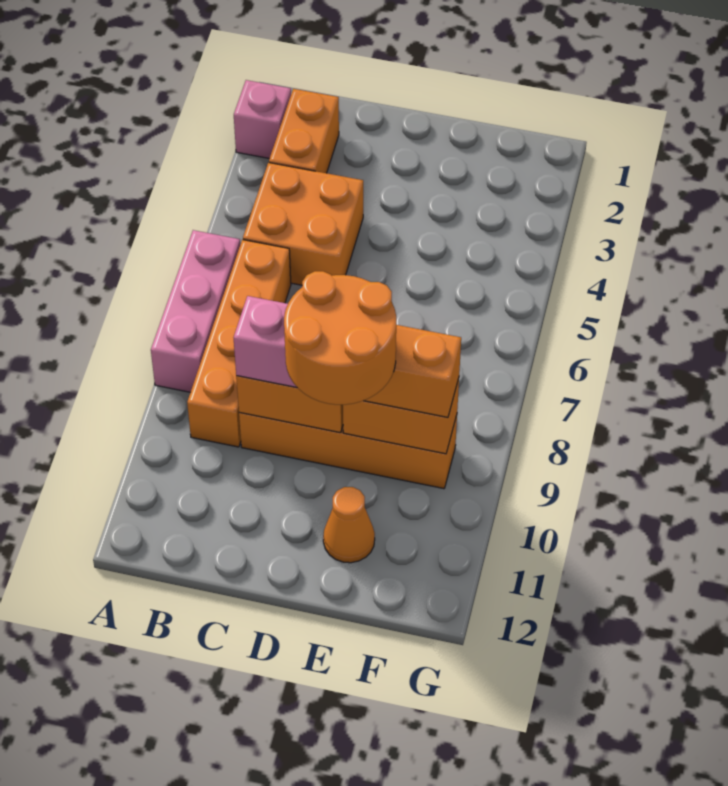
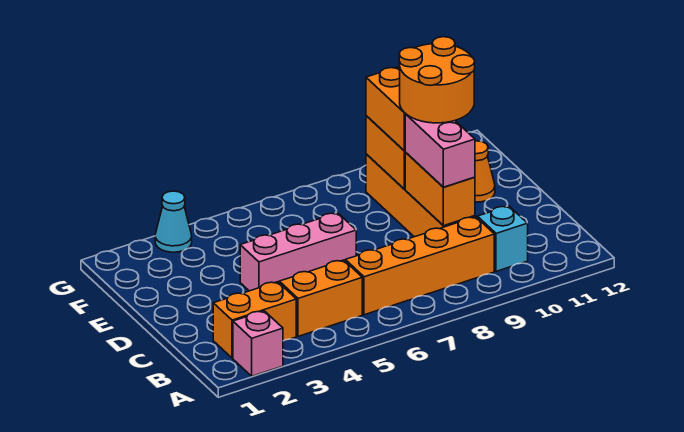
pink 1x3 brick [151,230,240,392] -> pink 1x3 brick moved to [240,213,356,291]
orange 2x2 brick [243,163,363,285] -> orange 1x2 brick [279,260,362,336]
none -> cyan 1x1 brick [477,206,528,271]
none -> cyan 1x1 cone [155,191,192,252]

